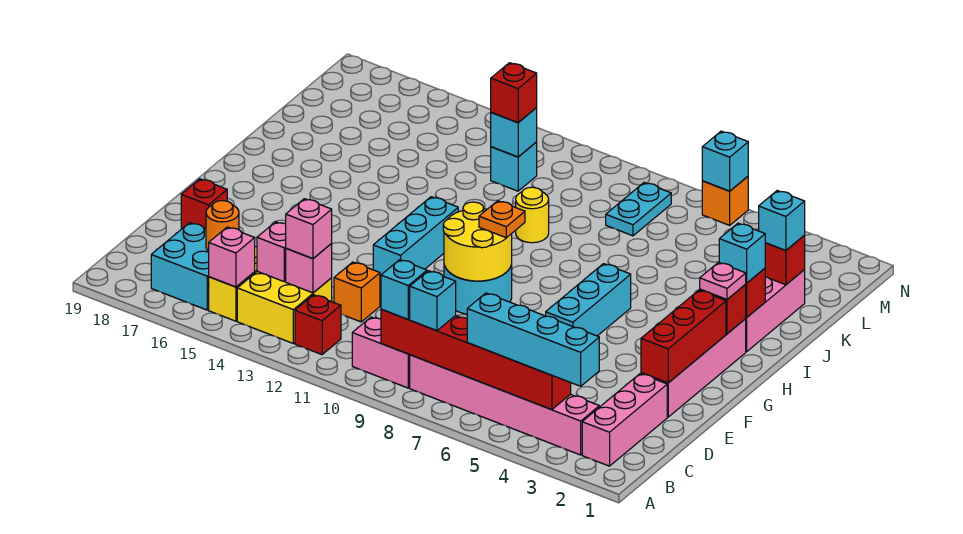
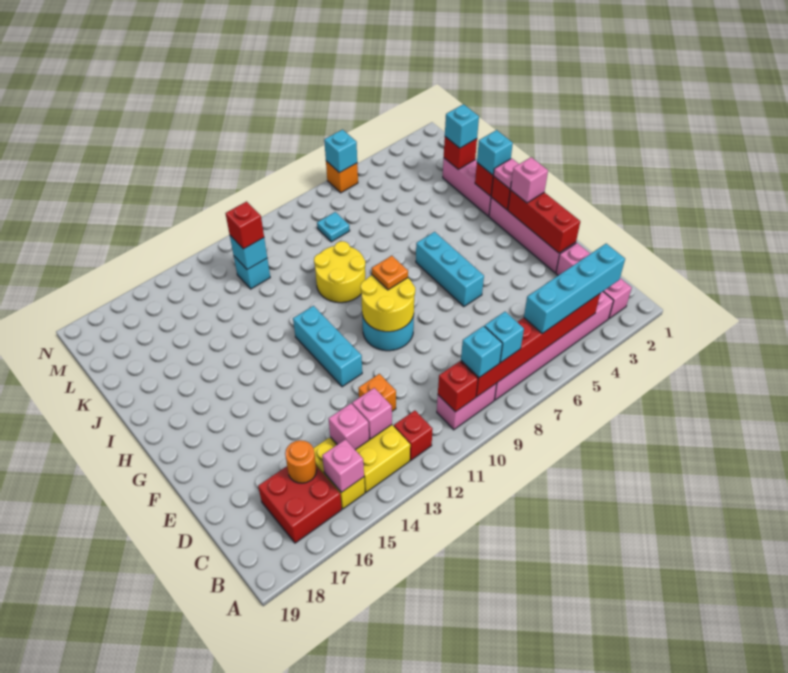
cyan 2x2 brick [151,223,209,310] -> red 2x2 brick [258,466,342,543]
pink 1x1 brick [286,199,332,259] -> pink 1x1 brick moved to [510,157,548,203]
red 1x1 brick [181,179,227,229] -> red 1x1 brick moved to [438,361,478,412]
yellow 1x1 round brick [516,187,549,243] -> yellow 2x2 round brick [314,241,365,303]
cyan 1x2 plate [606,183,671,236] -> cyan 1x1 plate [317,212,350,242]

